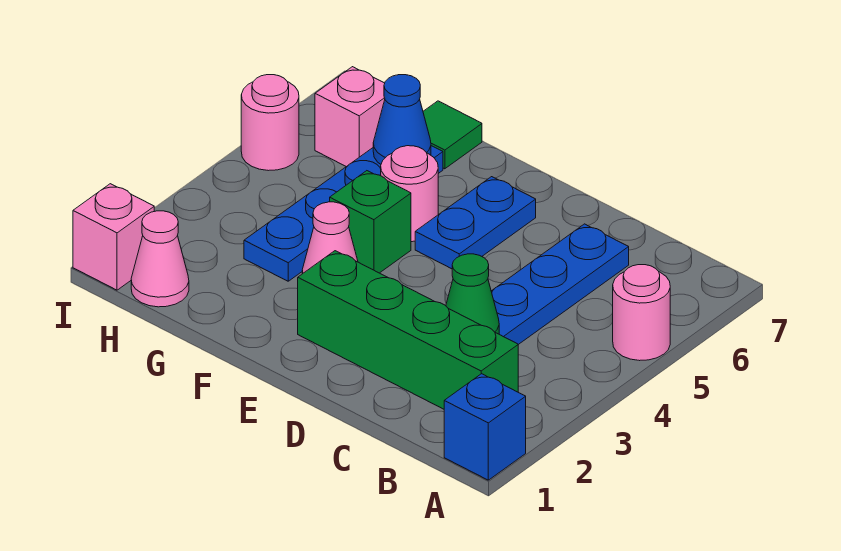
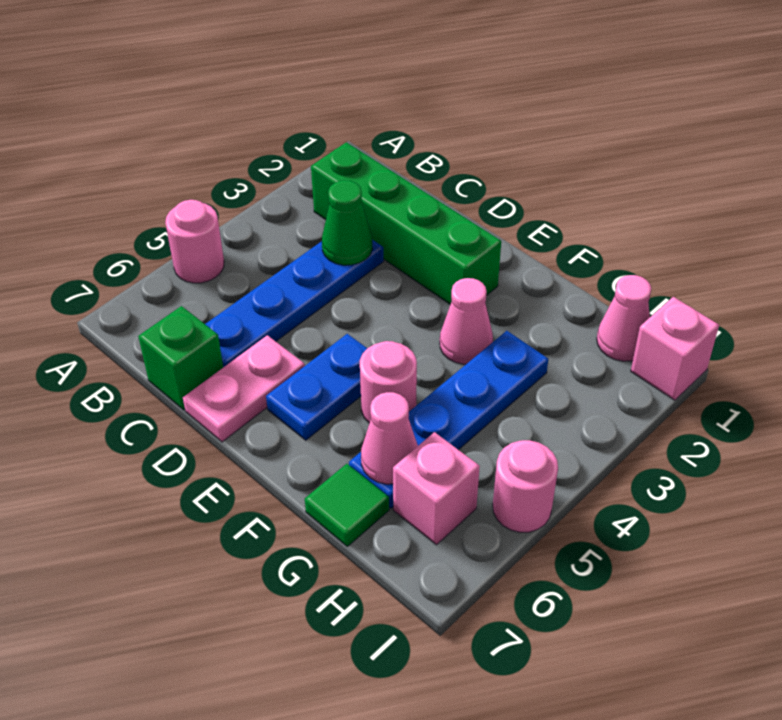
blue 1x1 brick [444,374,526,480] -> none
none -> pink 1x2 plate [183,335,305,442]
green 1x1 brick [330,171,411,273] -> green 1x1 brick moved to [138,306,223,410]
blue 1x1 cone [373,75,431,164] -> pink 1x1 cone [361,392,418,484]

